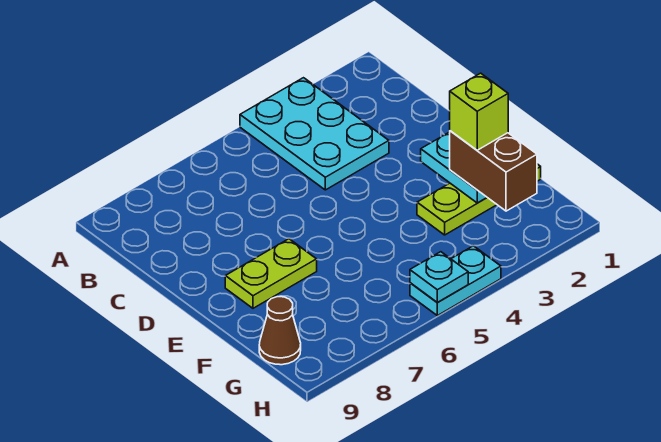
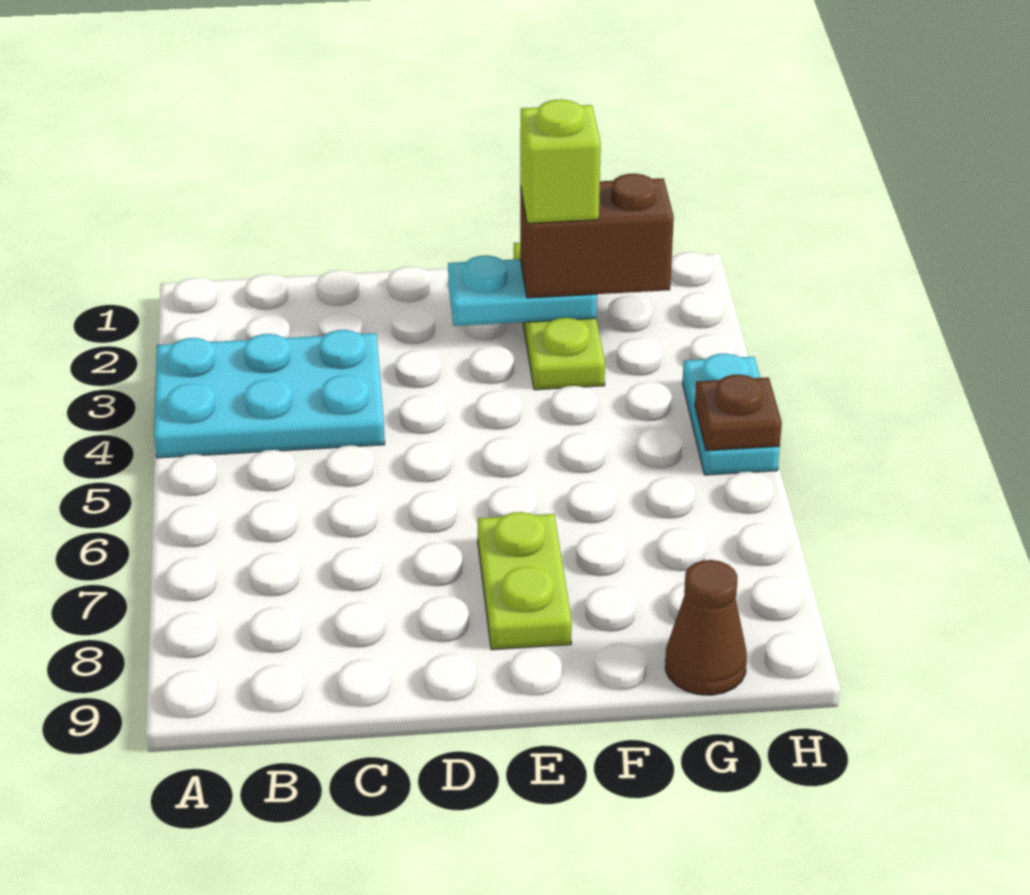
cyan 1x1 plate [410,252,468,302] -> brown 1x1 plate [695,374,782,451]

